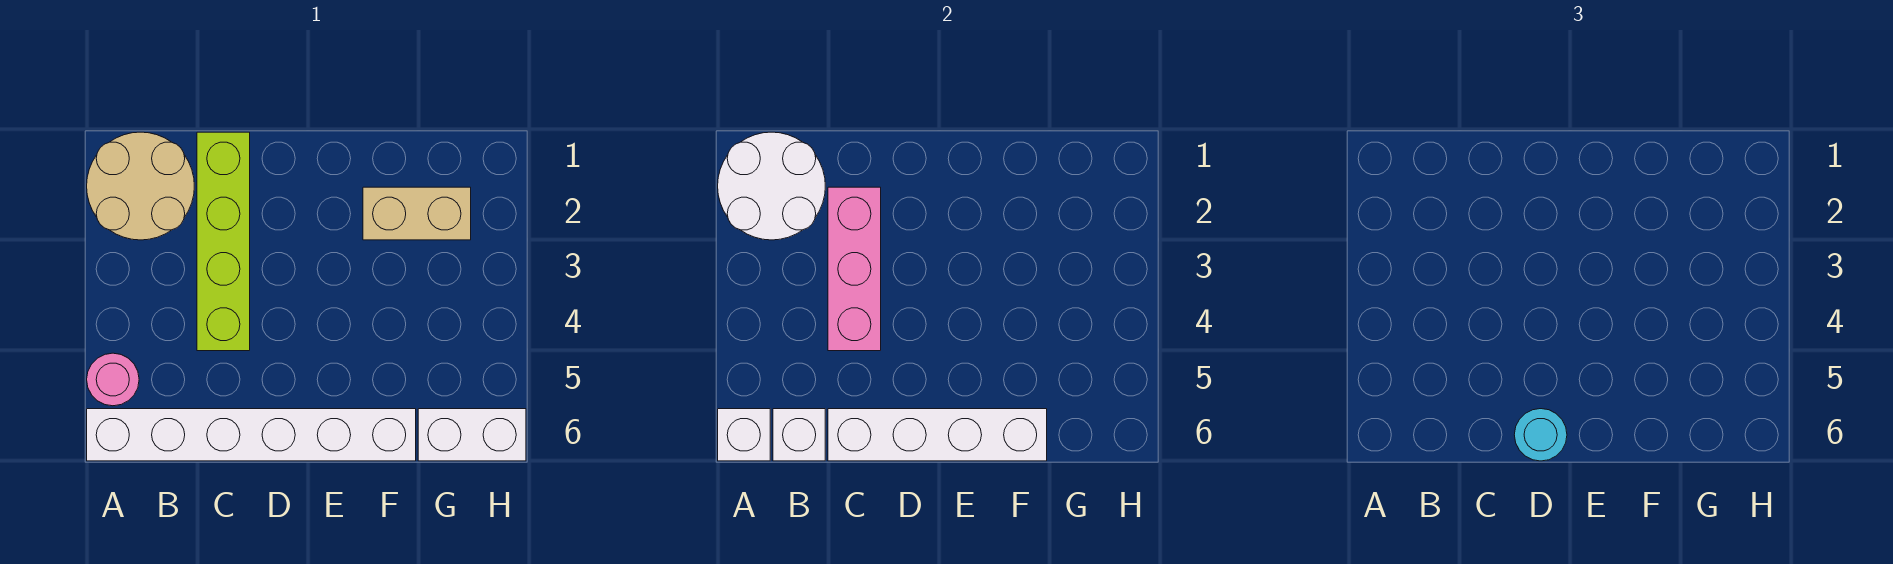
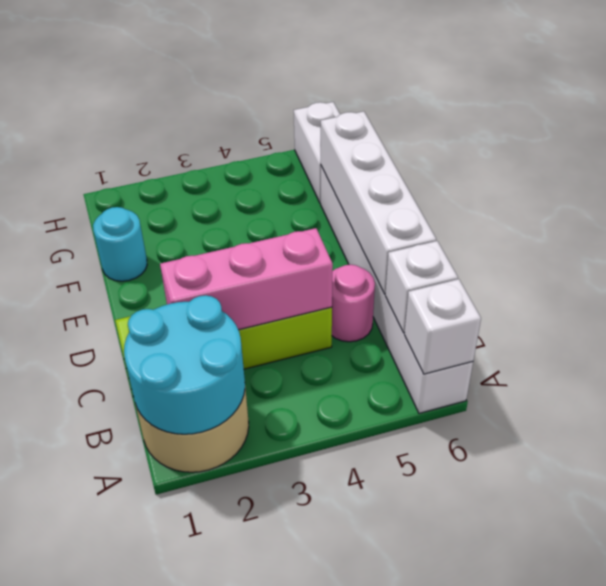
white 2x2 round brick [718,132,825,240] -> cyan 2x2 round brick [124,295,245,434]
pink 1x1 round brick [87,353,139,406] -> pink 1x1 round brick moved to [332,265,375,342]
cyan 1x1 round brick [1514,409,1567,461] -> cyan 1x1 round brick moved to [93,207,147,281]
tan 1x2 brick [363,187,471,240] -> none

